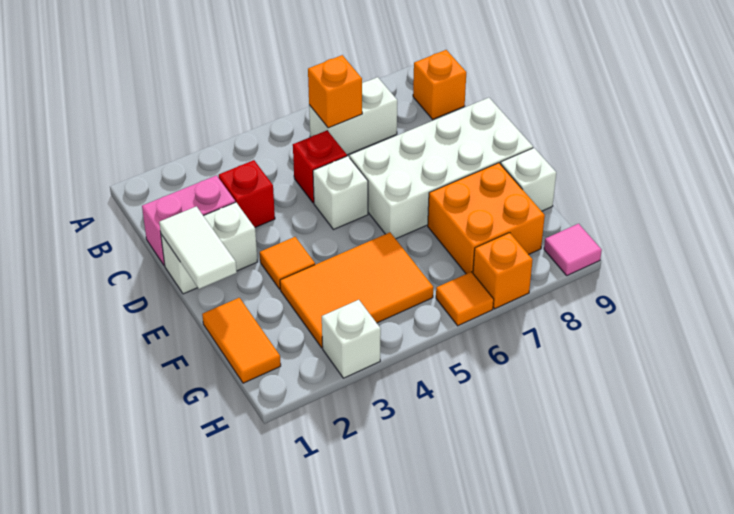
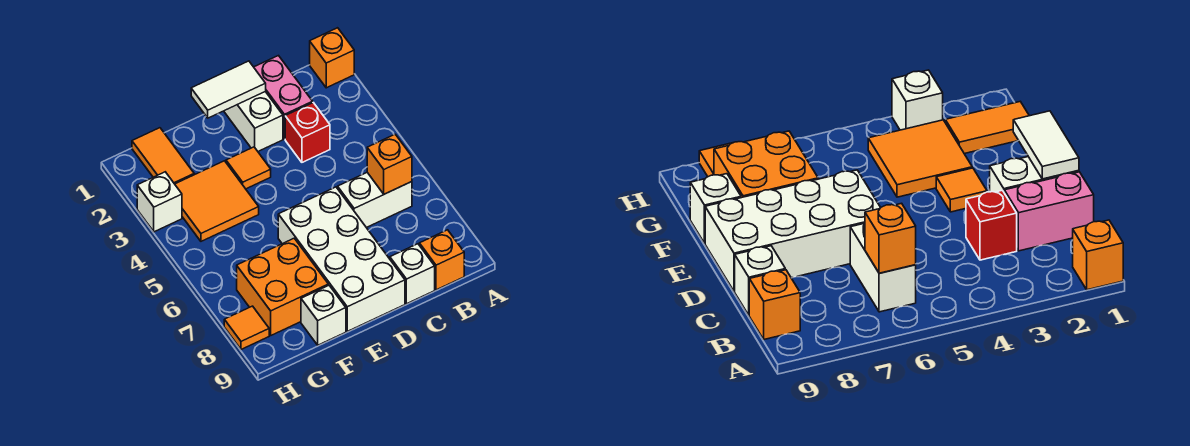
white 1x2 brick [309,77,397,155] -> white 1x2 brick turned to [338,173,412,228]
red 1x1 brick [293,131,347,203] -> none
white 1x1 brick [313,156,368,230] -> white 1x1 brick moved to [390,244,435,304]
orange 1x2 tile [202,298,281,383] -> orange 1x2 tile turned to [132,128,194,184]
orange 2x3 tile [280,232,433,348] -> orange 2x2 tile [175,161,259,241]
orange 1x1 tile [436,272,494,326] -> orange 1x1 tile moved to [224,306,269,349]
orange 1x1 brick [473,233,532,309] -> orange 1x1 brick moved to [310,28,354,88]
pink 1x1 tile [544,224,602,275] -> none

